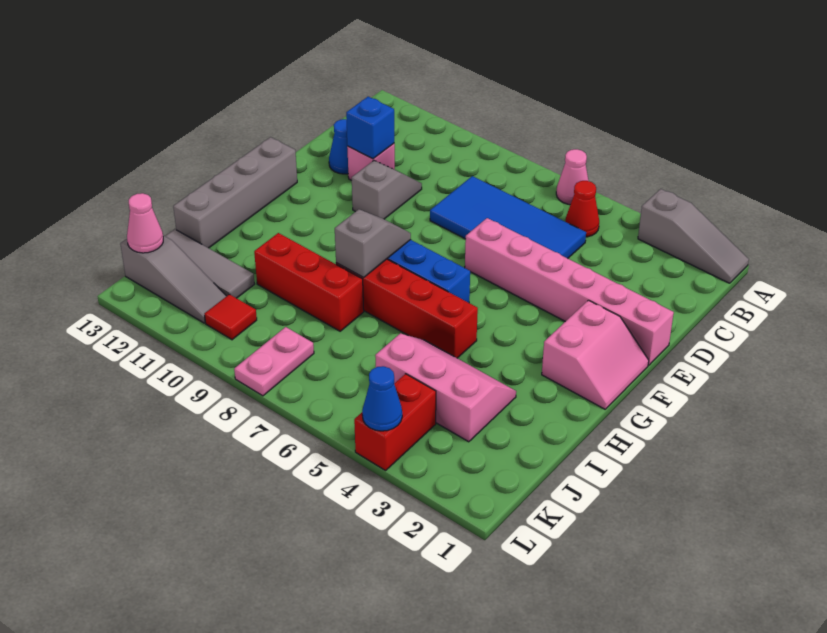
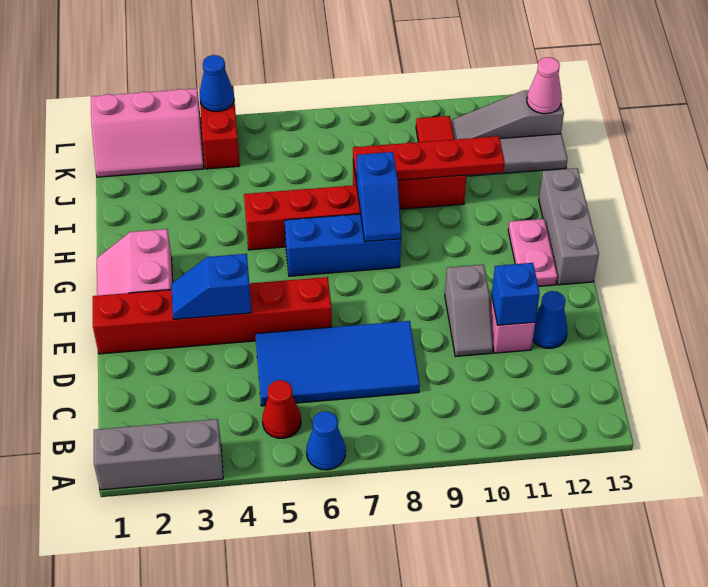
grey 1x3 slope [638,189,749,283] -> grey 1x3 brick [94,419,223,490]
pink 1x1 cone [556,149,588,205] -> blue 1x1 cone [306,411,346,470]
pink 1x6 brick [465,218,674,365] -> red 1x6 brick [93,277,332,354]
none -> blue 1x2 slope [171,254,252,319]
grey 1x4 brick [173,137,297,248] -> grey 1x3 brick [539,168,599,285]
grey 1x2 slope [335,209,411,277] -> blue 1x2 slope [357,152,401,242]
pink 2x3 slope [375,334,516,442] -> pink 2x3 slope moved to [91,89,204,177]
none -> red 1x4 plate [353,136,505,183]
pink 1x2 plate [234,327,314,396] -> pink 1x2 plate moved to [508,219,557,287]

